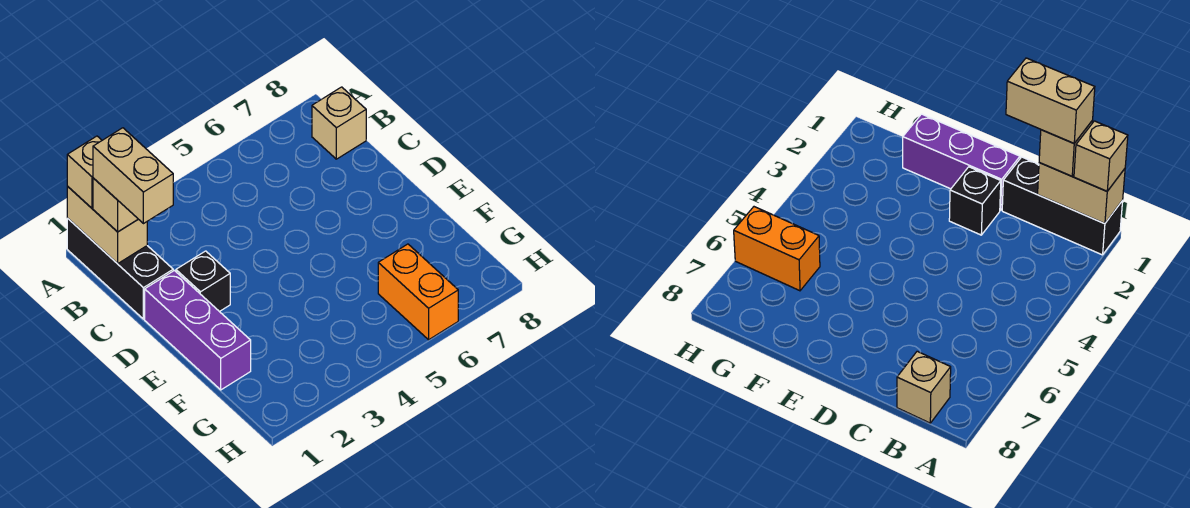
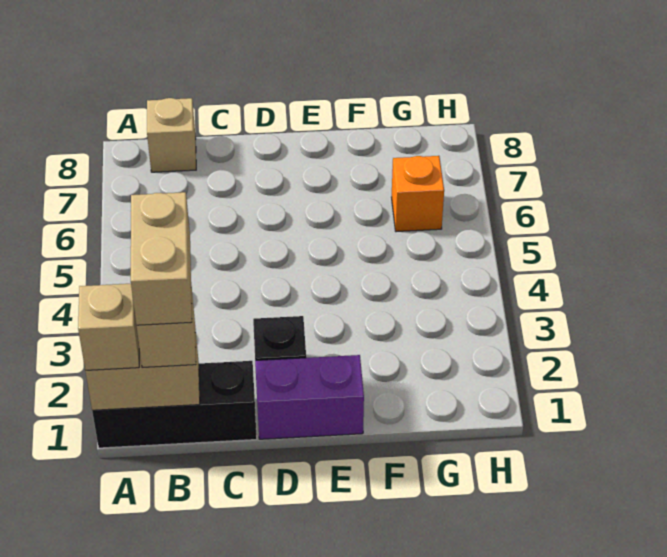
tan 1x2 brick [93,128,173,224] -> tan 1x2 brick turned to [131,192,192,325]
purple 1x3 brick [145,271,251,390] -> purple 1x2 brick [255,355,364,439]
orange 1x2 brick [378,244,458,340] -> orange 1x1 brick [392,156,444,232]

